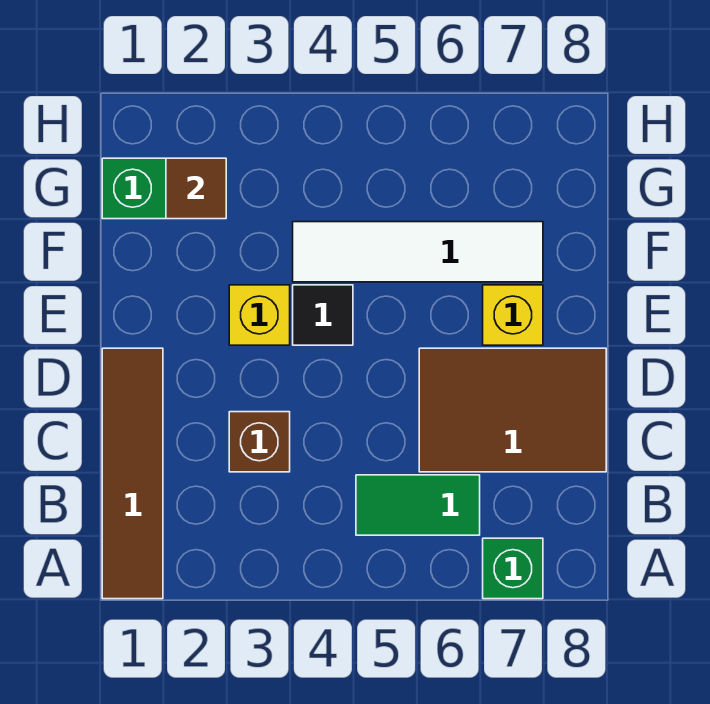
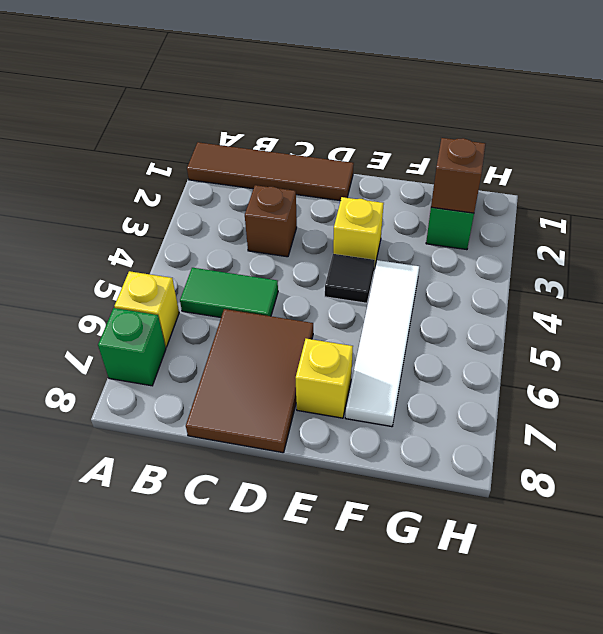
none -> yellow 1x1 brick [114,271,179,347]
green 1x2 tile [356,475,480,535] -> green 1x2 tile turned to [180,268,278,317]
brown 1x1 tile [166,158,226,219] -> brown 1x1 brick [431,138,485,213]

